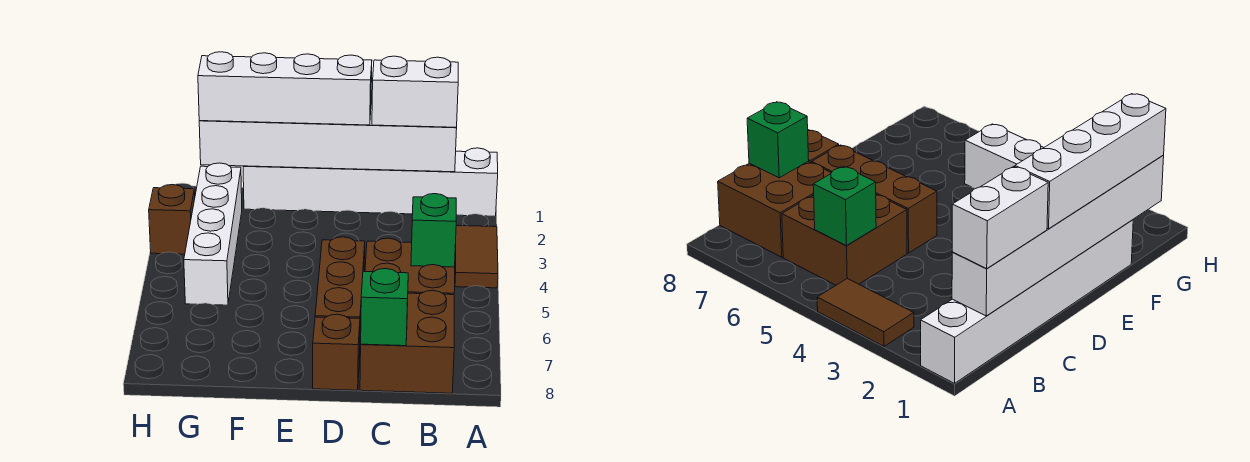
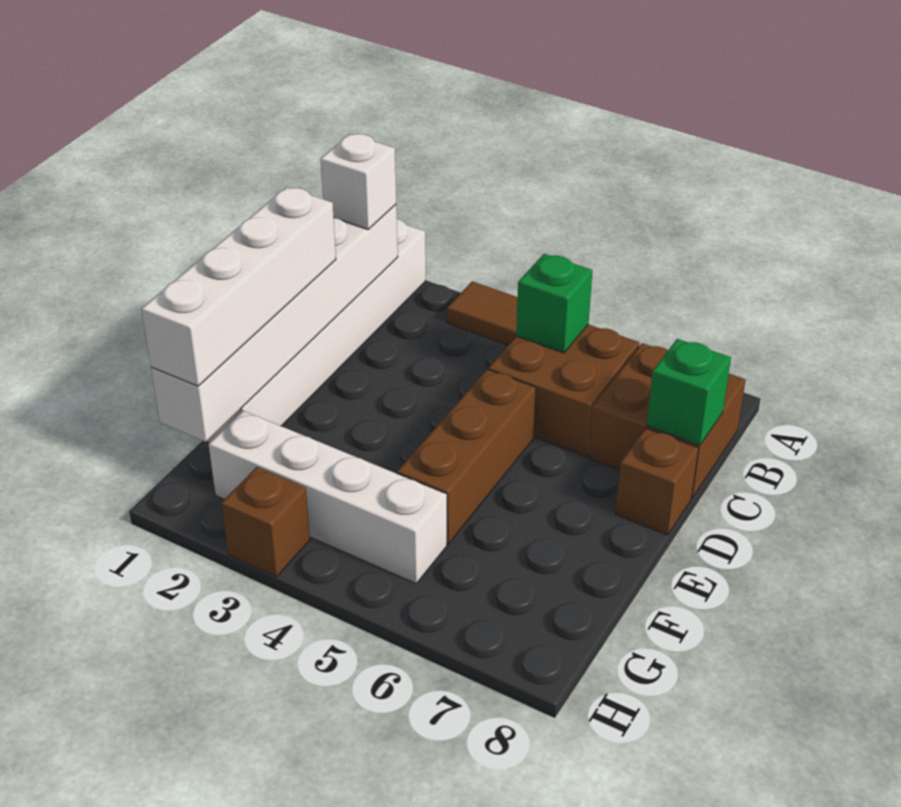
white 1x2 brick [372,56,458,127] -> white 1x1 brick [321,134,396,230]
brown 1x3 brick [315,237,365,361] -> brown 1x3 brick turned to [397,369,536,544]

